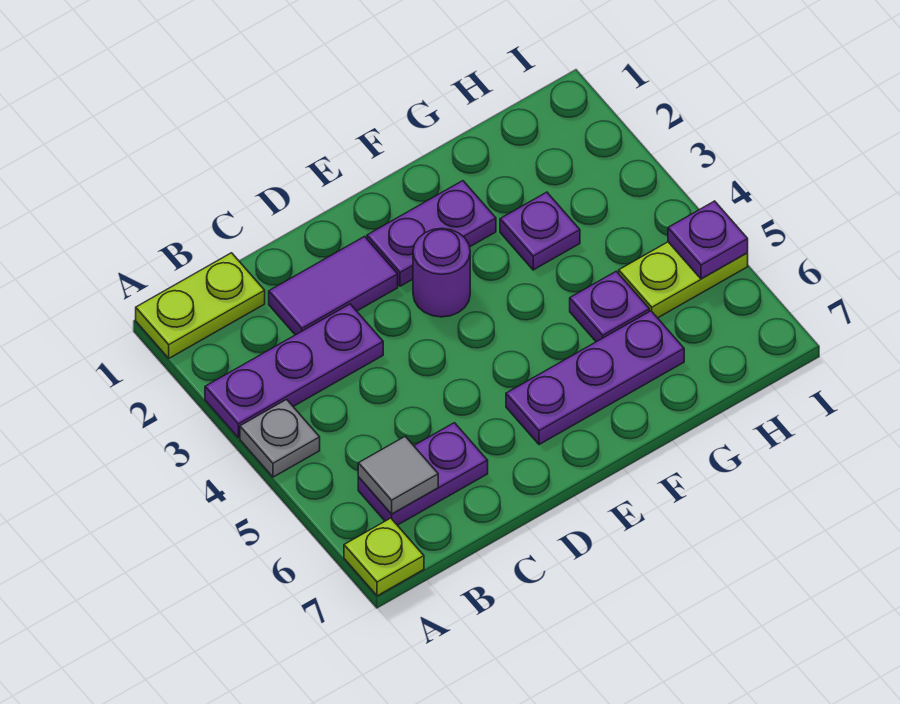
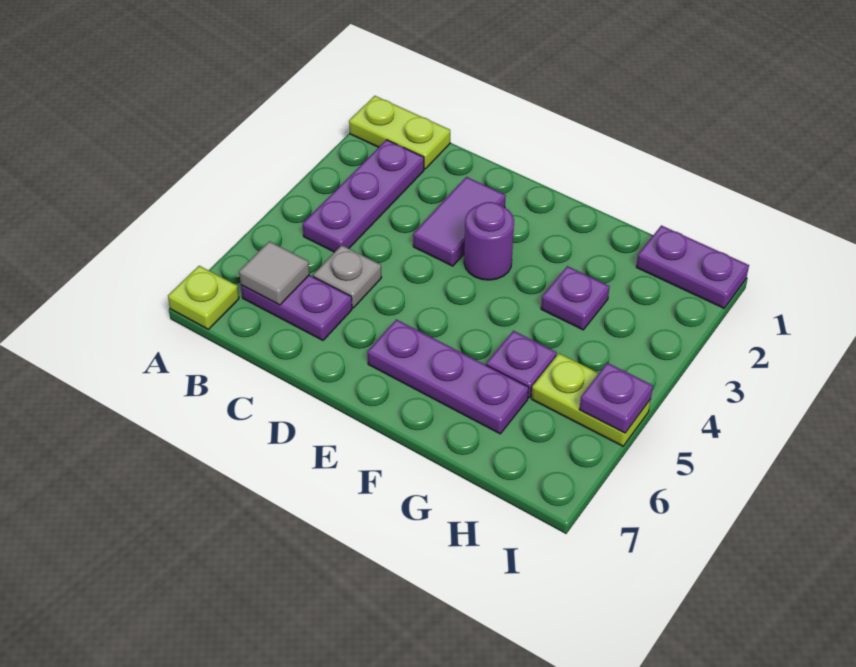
purple 1x3 plate [205,304,383,438] -> purple 1x3 plate turned to [303,140,424,252]
grey 1x1 plate [240,399,320,477] -> grey 1x1 plate moved to [313,245,382,308]
purple 1x2 tile [269,236,398,335] -> purple 1x2 tile turned to [413,177,506,266]
purple 1x2 plate [367,181,496,286] -> purple 1x2 plate moved to [636,225,749,308]

